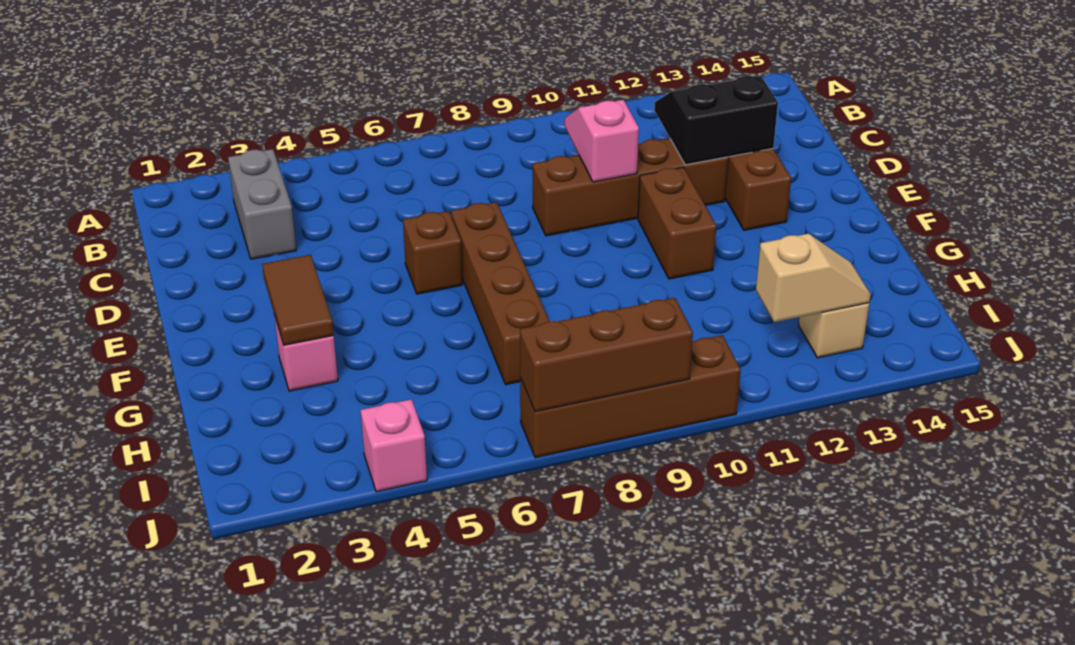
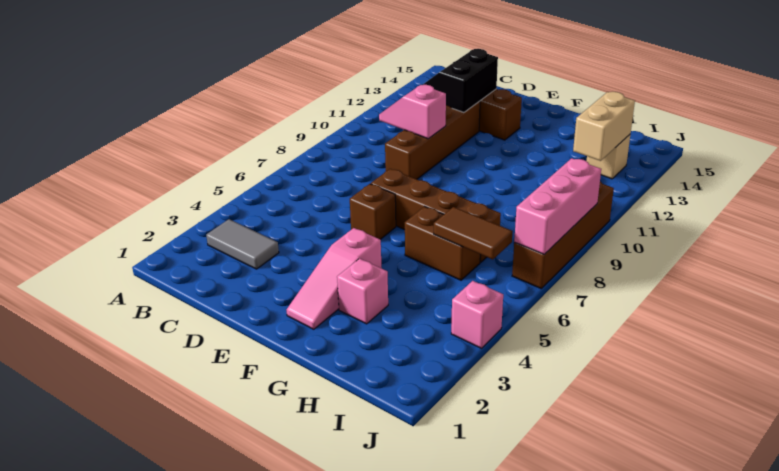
grey 1x2 brick [228,149,296,259] -> grey 1x2 tile [206,219,279,269]
brown 1x2 brick [638,167,716,279] -> brown 1x2 brick moved to [405,207,480,280]
none -> pink 1x3 slope [287,228,381,329]
brown 1x2 tile [262,255,334,345] -> brown 1x2 tile moved to [434,207,513,259]
tan 1x2 slope [756,234,871,322] -> tan 1x2 brick [573,92,635,161]
brown 1x3 brick [520,298,693,412] -> pink 1x3 brick [514,158,601,254]

